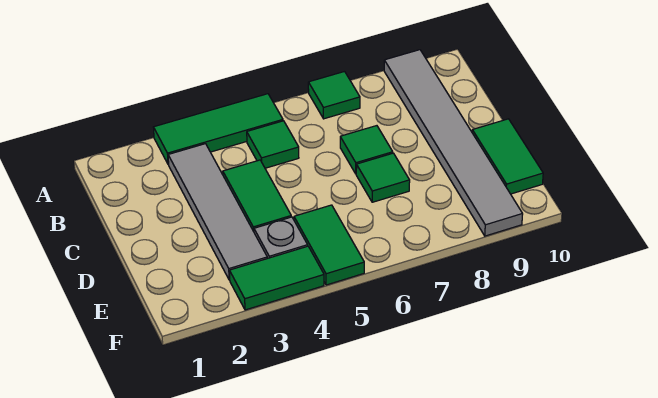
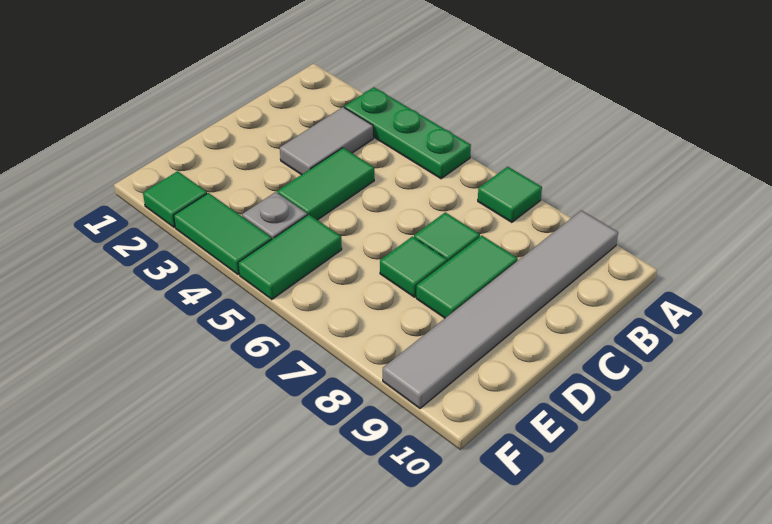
green 1x3 tile [154,94,283,164] -> green 1x3 plate [345,87,471,179]
grey 1x4 tile [168,144,267,280] -> grey 1x2 tile [280,107,373,175]
green 1x1 tile [247,121,299,168] -> green 1x1 tile moved to [143,171,207,227]
green 1x2 tile [472,119,543,194] -> green 1x2 tile moved to [416,236,518,318]

